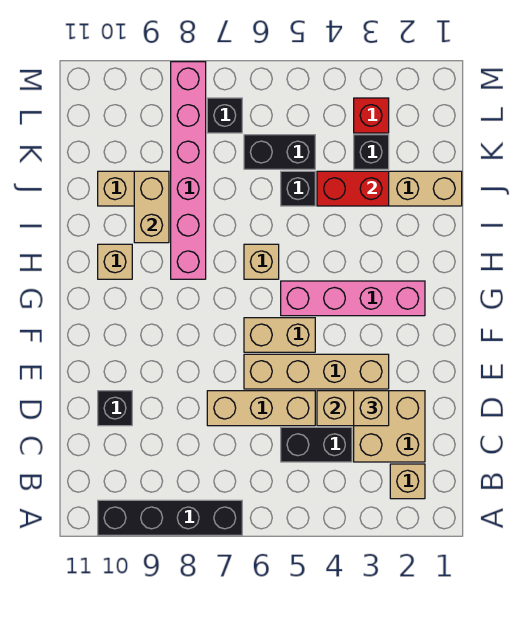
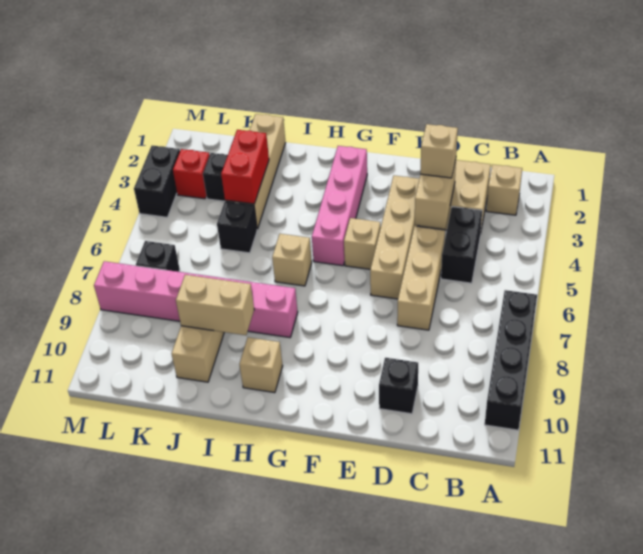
tan 1x2 brick [244,318,315,352] -> tan 1x1 brick [344,218,381,269]
black 1x2 brick [244,135,315,169] -> black 1x2 brick moved to [134,146,180,217]

